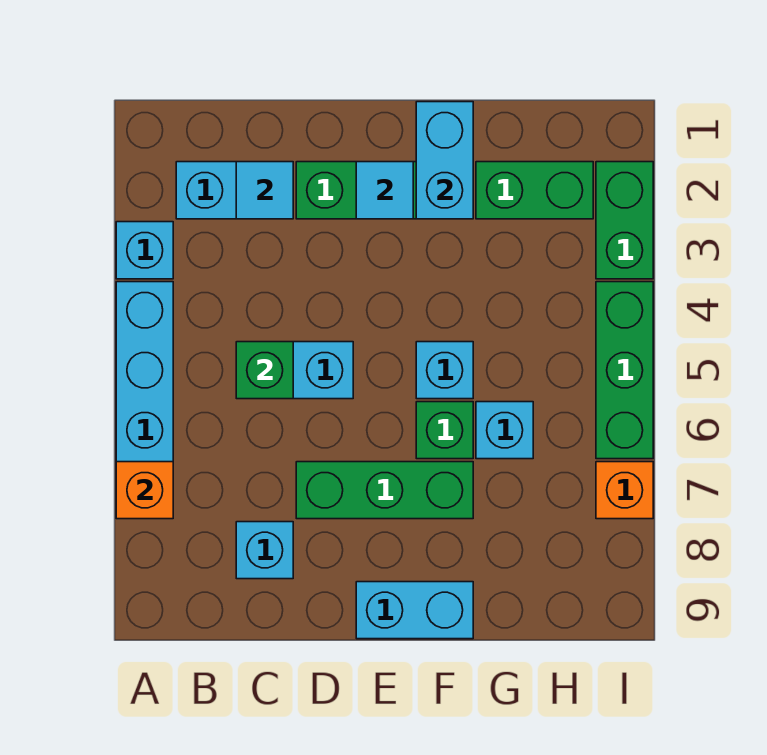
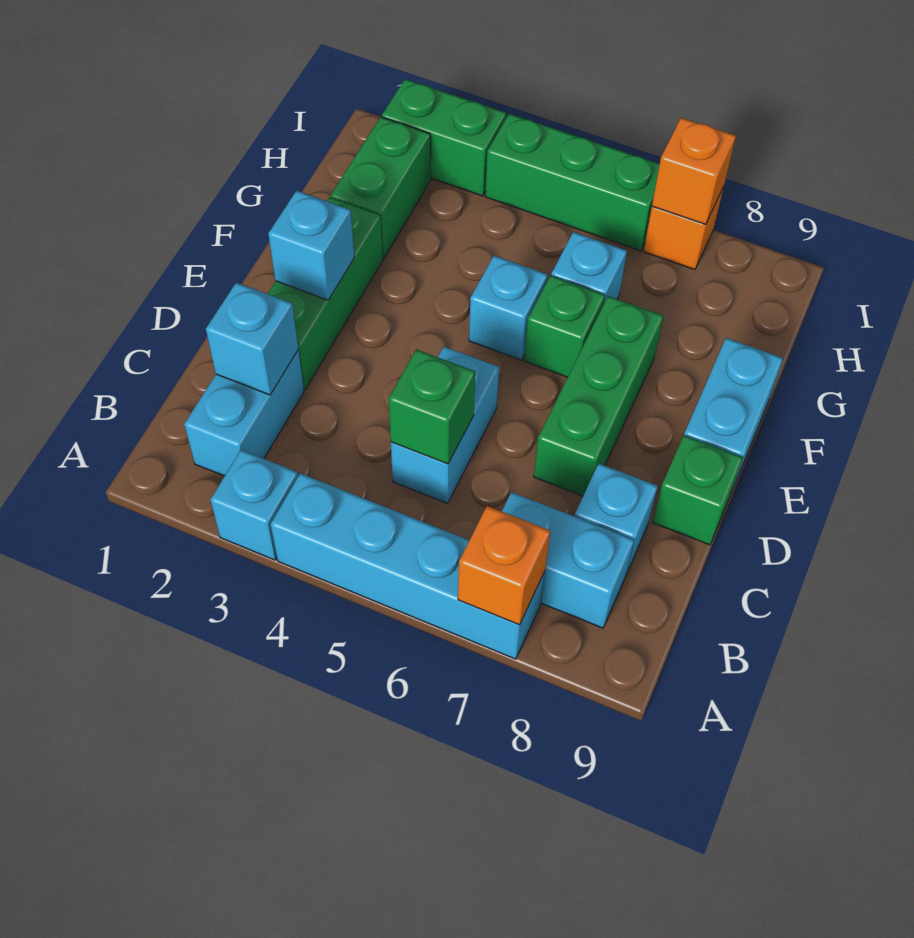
cyan 1x1 tile [236,162,293,219] -> cyan 1x1 brick [206,282,298,395]
none -> green 1x1 brick [652,435,743,545]
cyan 1x1 tile [356,162,413,219] -> cyan 1x1 brick [268,191,354,300]
cyan 1x2 brick [416,102,473,219] -> cyan 1x2 brick moved to [502,492,634,628]
none -> orange 1x1 brick [652,118,736,225]

